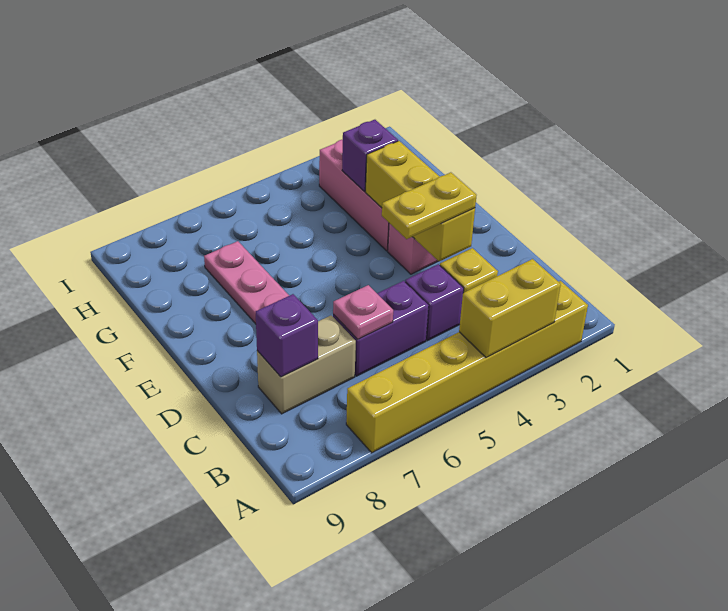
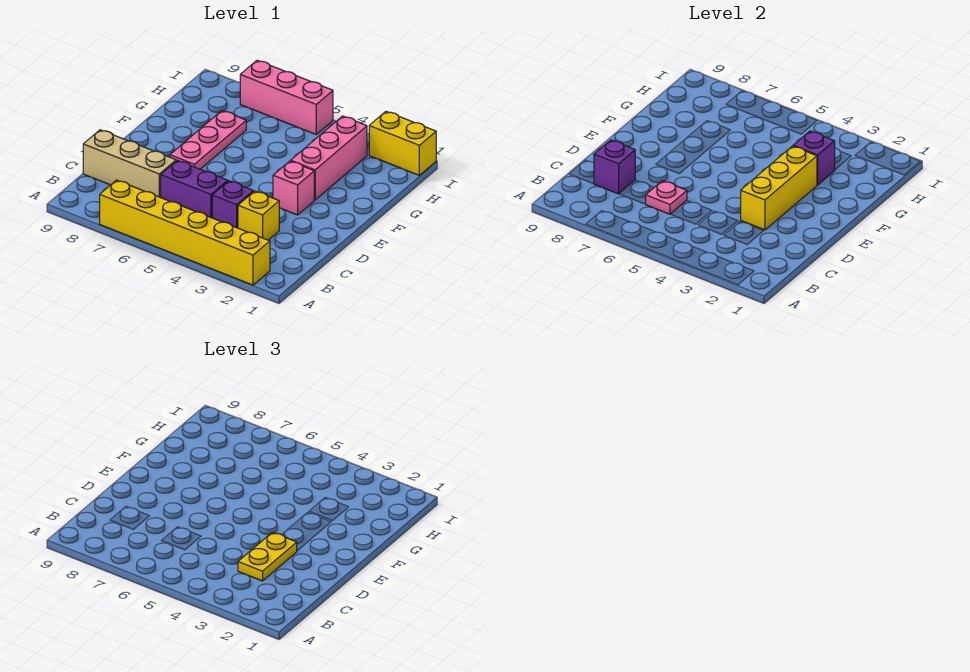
yellow 1x2 brick [459,259,561,358] -> yellow 1x2 brick moved to [369,111,436,175]
tan 1x2 brick [257,315,356,414] -> tan 1x3 brick [83,130,176,197]
yellow 1x2 plate [382,172,477,239] -> yellow 1x2 plate turned to [238,532,297,581]
none -> pink 1x3 brick [240,60,333,134]

